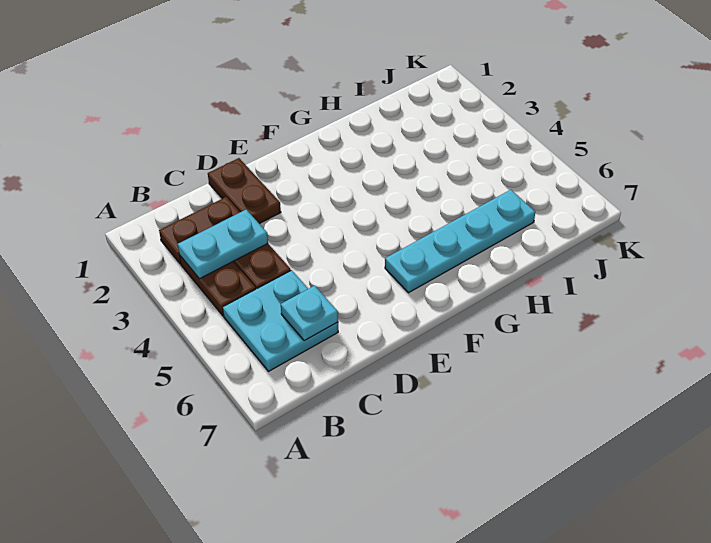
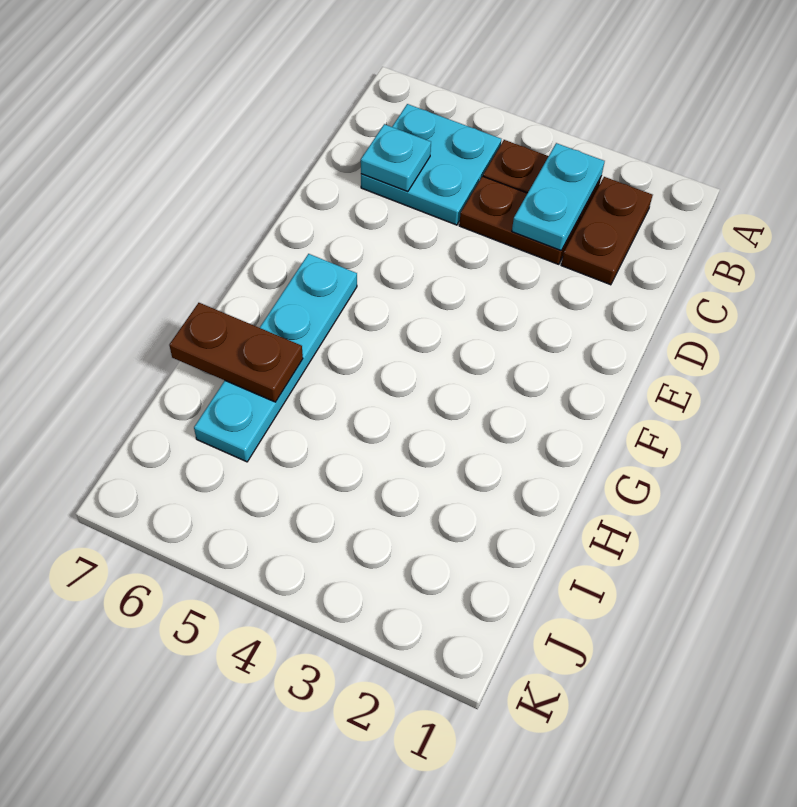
brown 1x2 plate [208,158,281,224] -> brown 1x2 plate moved to [169,303,303,402]

